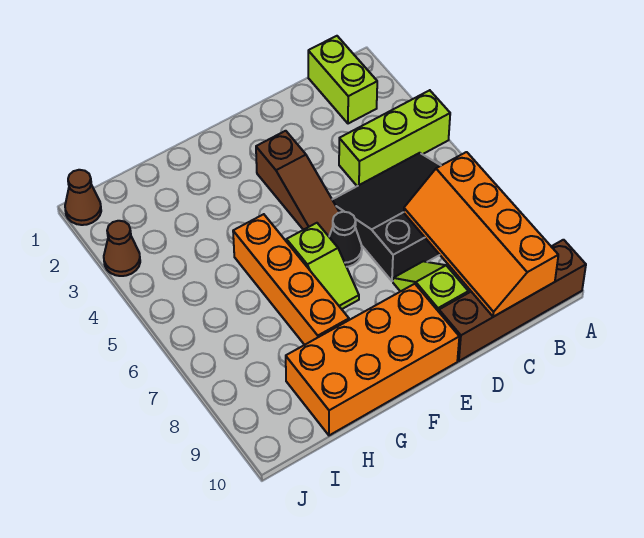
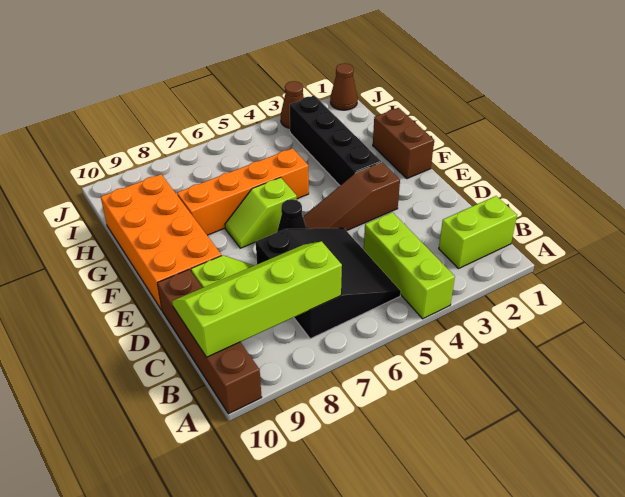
orange 2x4 slope [404,152,558,317] -> lime 2x4 slope [172,241,342,357]
none -> brown 1x2 brick [373,108,434,179]
none -> black 1x4 brick [290,96,381,185]

